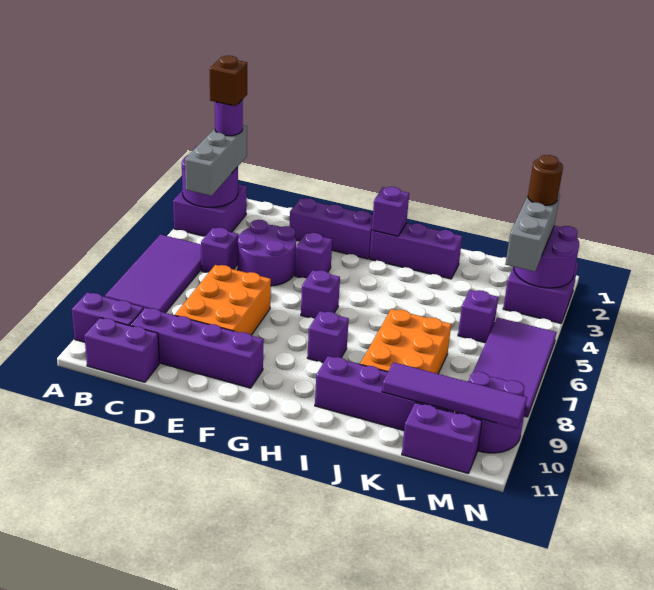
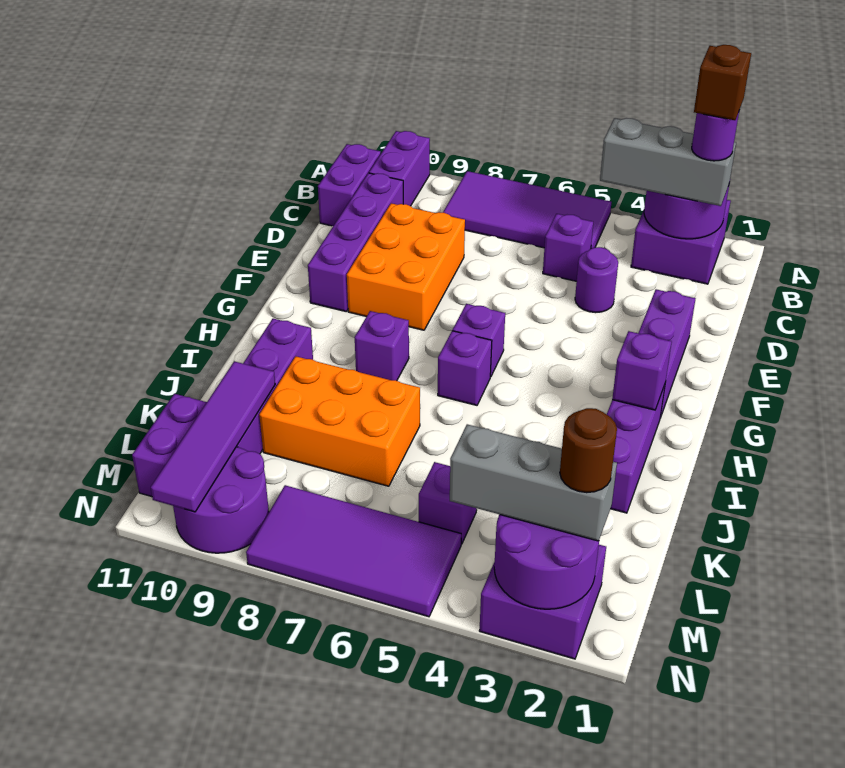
purple 2x2 round brick [238,220,296,286] -> purple 1x1 round brick [575,247,618,313]
orange 2x3 brick [175,265,271,335] -> orange 2x3 brick turned to [347,203,465,330]
purple 1x1 brick [295,233,332,278] -> purple 1x1 brick moved to [438,331,492,405]

